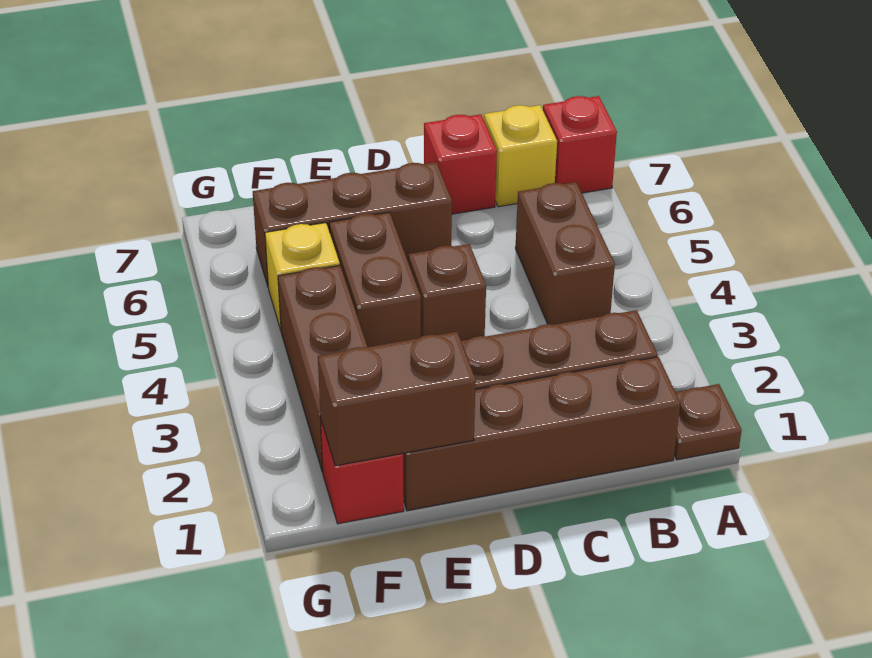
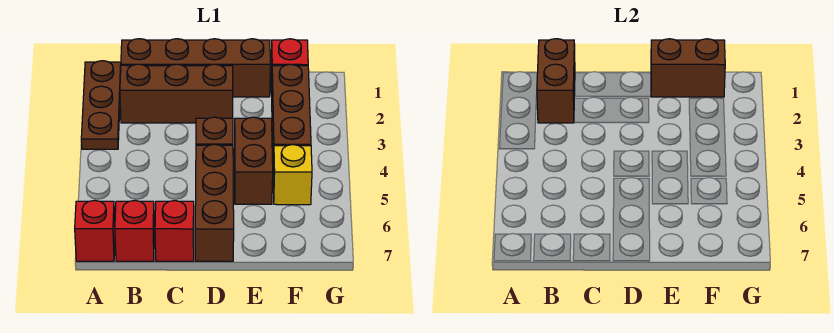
brown 1x1 plate [674,384,742,460] -> brown 1x3 plate [81,61,121,149]
brown 1x2 brick [515,182,615,325] -> brown 1x2 brick moved to [537,39,575,123]
yellow 1x1 brick [484,105,557,207] -> red 1x1 brick [115,201,154,261]
brown 1x3 brick [253,162,452,286] -> brown 1x3 brick turned to [195,144,234,261]

